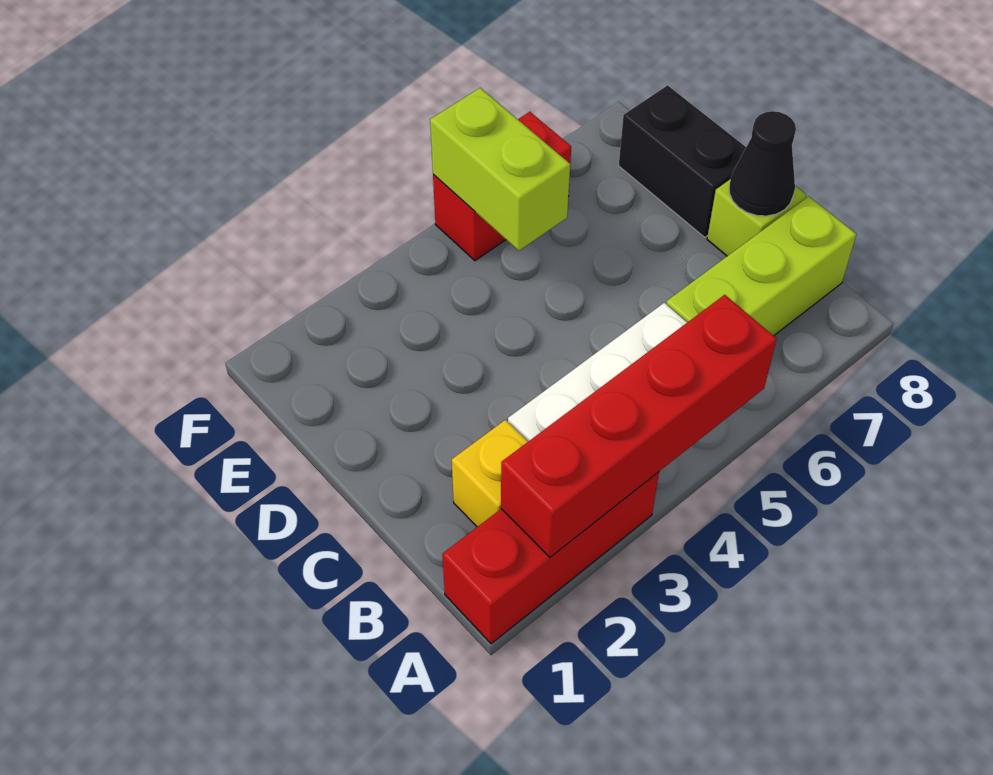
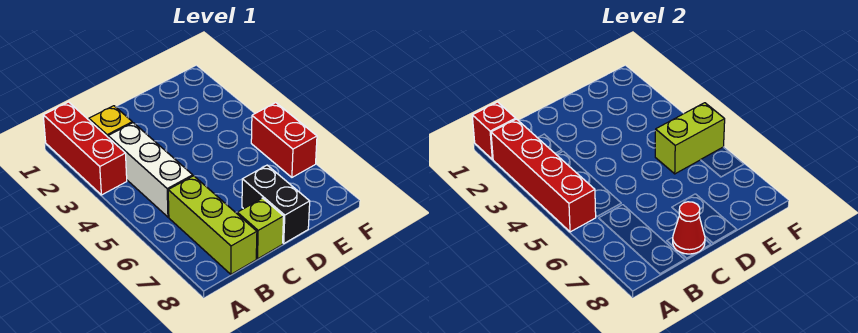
none -> red 1x1 brick [472,102,516,159]
black 1x1 cone [729,111,796,216] -> red 1x1 cone [673,202,705,254]
black 1x2 brick [619,85,746,237] -> black 1x2 brick turned to [242,165,310,243]

